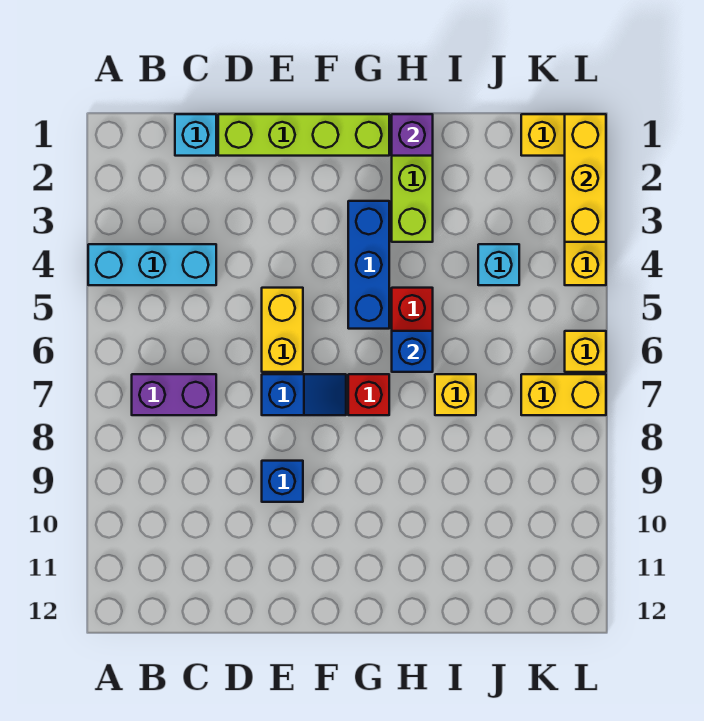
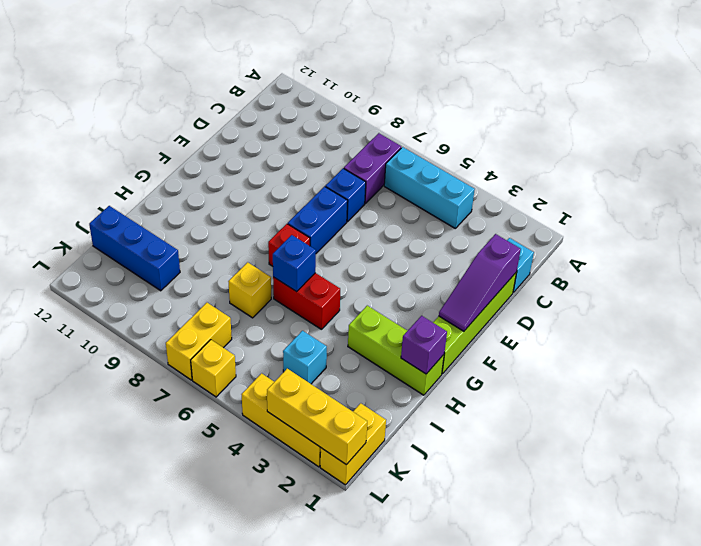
cyan 1x3 brick [88,244,216,285] -> cyan 1x3 brick turned to [384,147,475,228]
none -> purple 1x3 slope [439,234,521,331]
yellow 1x2 brick [262,288,303,372] -> none
blue 1x2 slope [262,374,346,415] -> blue 1x2 brick [288,186,348,253]
blue 1x1 brick [262,461,303,502] -> blue 1x1 brick moved to [325,168,366,222]
blue 1x3 brick [348,201,389,329] -> blue 1x3 brick moved to [89,206,180,291]

